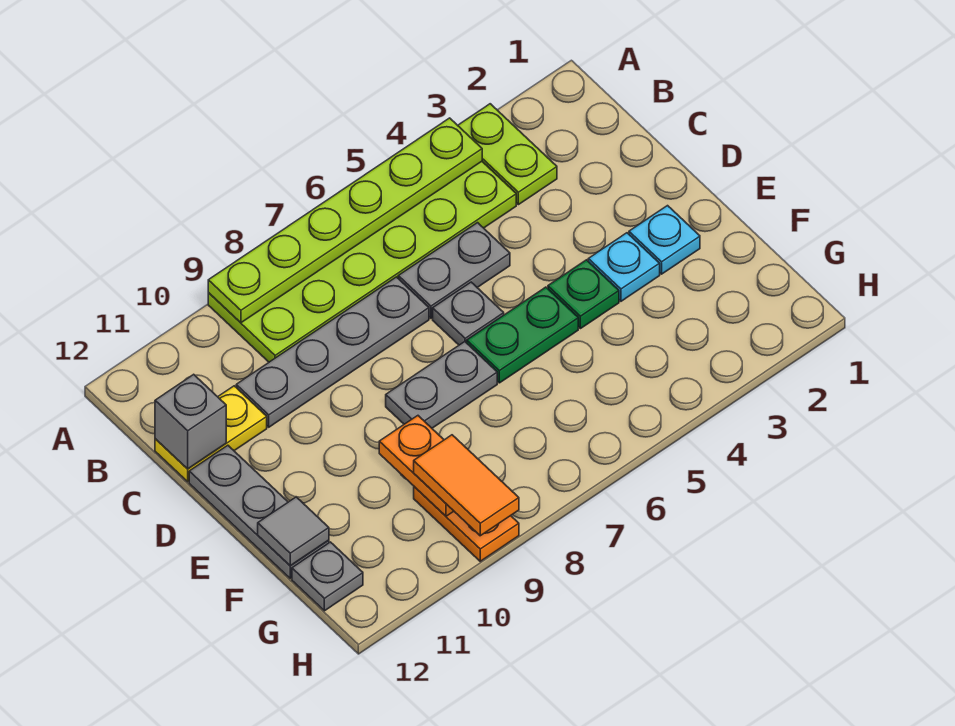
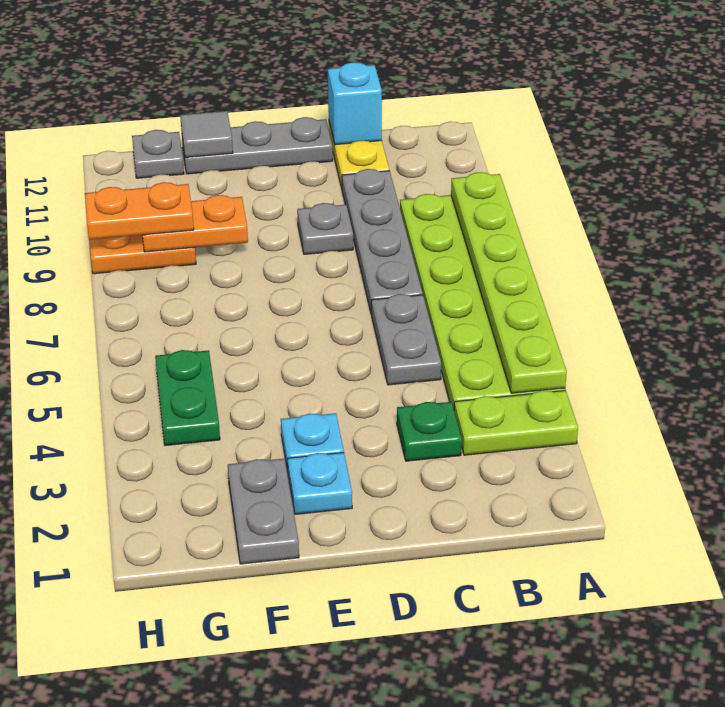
grey 1x1 brick [155,374,226,469] -> cyan 1x1 brick [328,62,382,145]
grey 1x1 plate [433,282,504,345] -> grey 1x1 plate moved to [297,203,353,254]
green 1x1 plate [548,260,619,329] -> green 1x1 plate moved to [397,402,462,461]
green 1x2 plate [467,287,578,383] -> green 1x2 plate moved to [155,350,220,446]
grey 1x2 plate [386,342,497,428] -> grey 1x2 plate moved to [228,459,299,564]
orange 1x2 tile [414,435,519,536] -> orange 1x2 plate [85,182,194,240]

